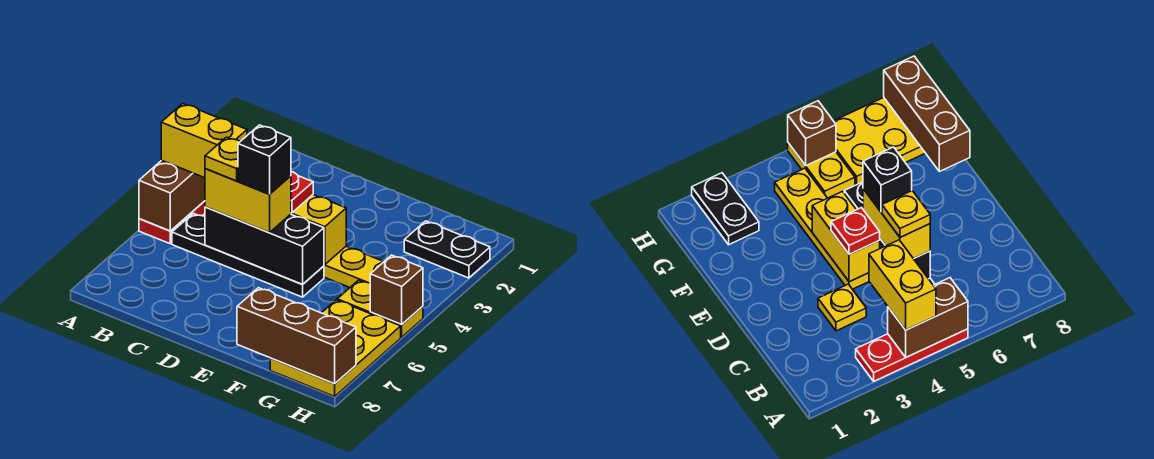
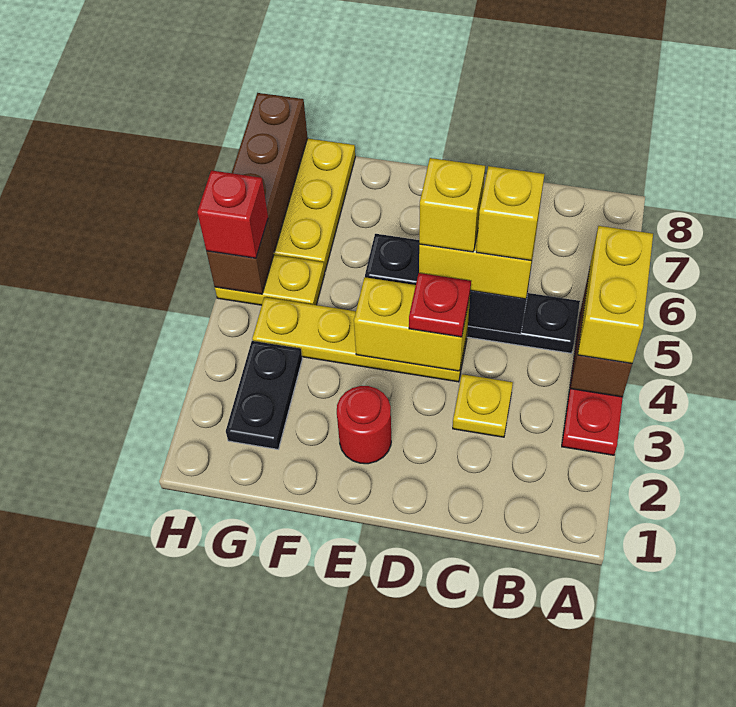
yellow 1x2 brick [161,104,247,178] -> yellow 1x2 brick turned to [578,226,653,364]
yellow 1x1 plate [205,137,240,181] -> yellow 1x1 brick [476,166,544,260]
black 1x1 brick [238,125,291,194] -> yellow 1x1 brick [419,158,485,252]
none -> red 1x1 round brick [337,386,391,464]
brown 1x3 brick [237,288,356,384] -> brown 1x3 brick turned to [232,93,308,252]
black 1x2 plate [404,221,490,278] -> black 1x2 plate turned to [226,341,302,449]
none -> red 1x1 brick [197,170,268,258]

